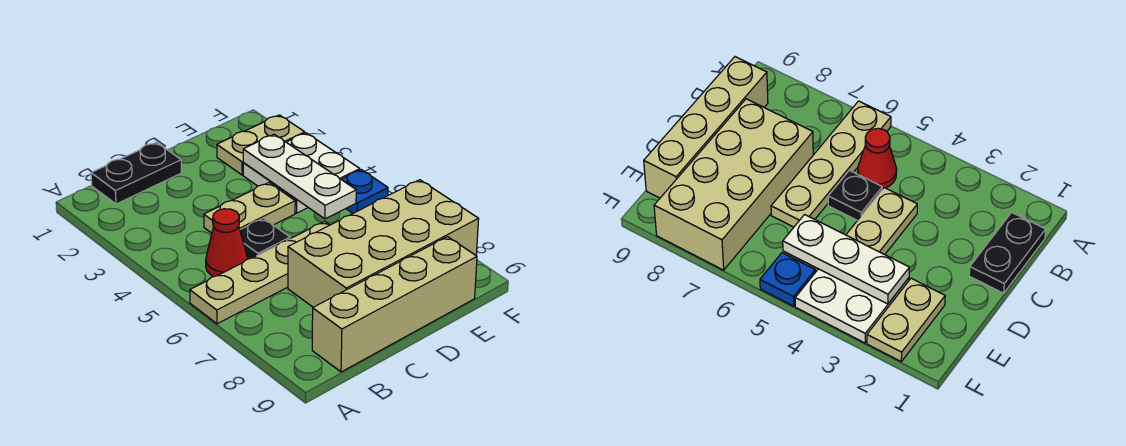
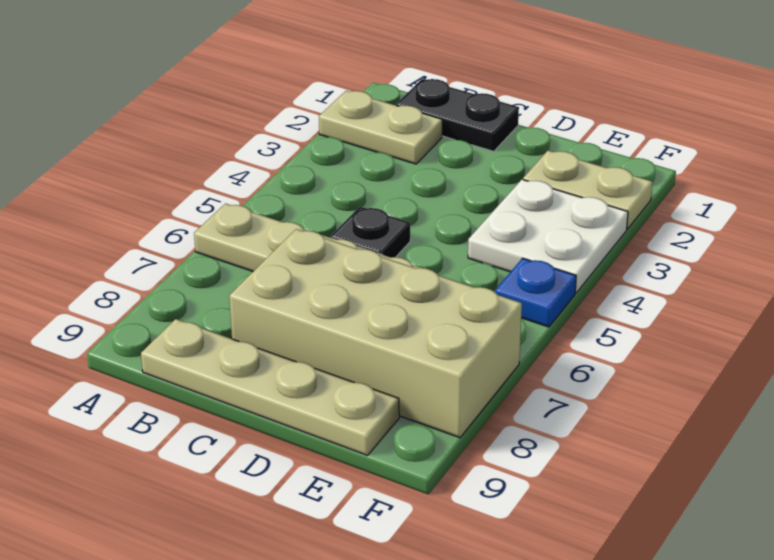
red 1x1 cone [206,209,248,276] -> none
tan 1x4 brick [312,237,477,372] -> tan 1x4 plate [141,319,399,456]
tan 1x2 plate [204,183,295,233] -> tan 1x2 plate moved to [319,91,442,164]
white 1x3 plate [243,134,356,219] -> none

